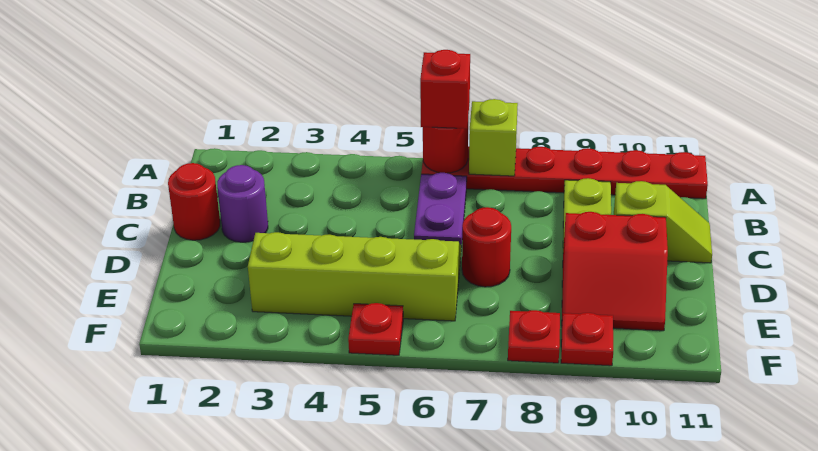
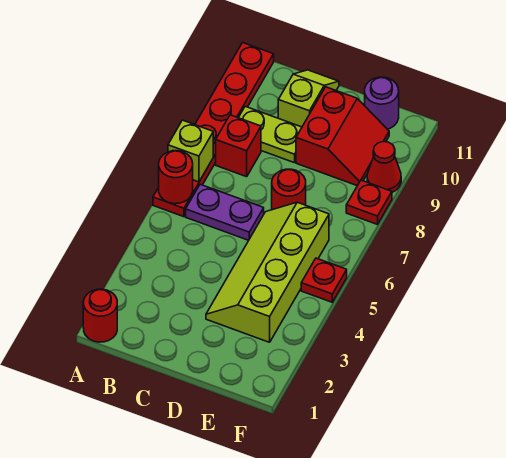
red 1x1 brick [420,50,470,129] -> red 1x1 brick moved to [216,115,261,177]
red 1x1 round brick [168,163,220,240] -> red 1x1 round brick moved to [83,289,117,342]
purple 1x1 round brick [217,165,268,242] -> purple 1x1 round brick moved to [365,77,399,129]
red 1x1 plate [561,313,613,366] -> red 1x1 cone [367,142,401,192]

